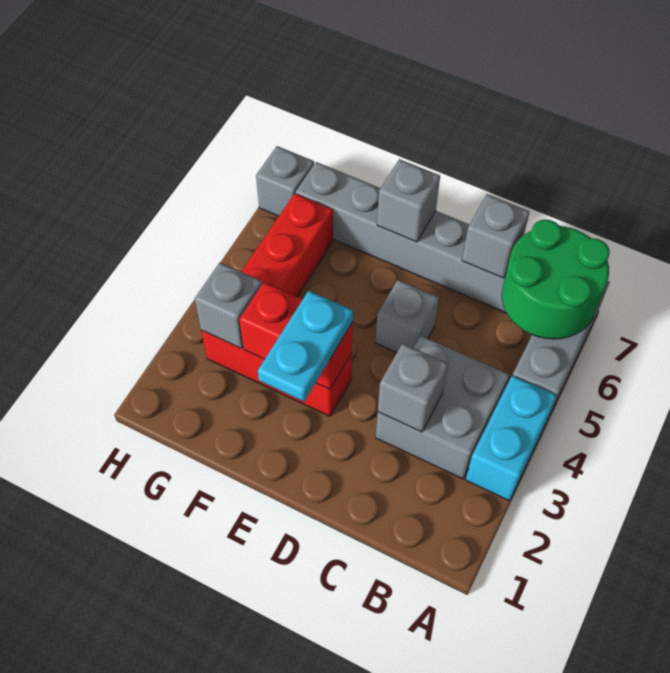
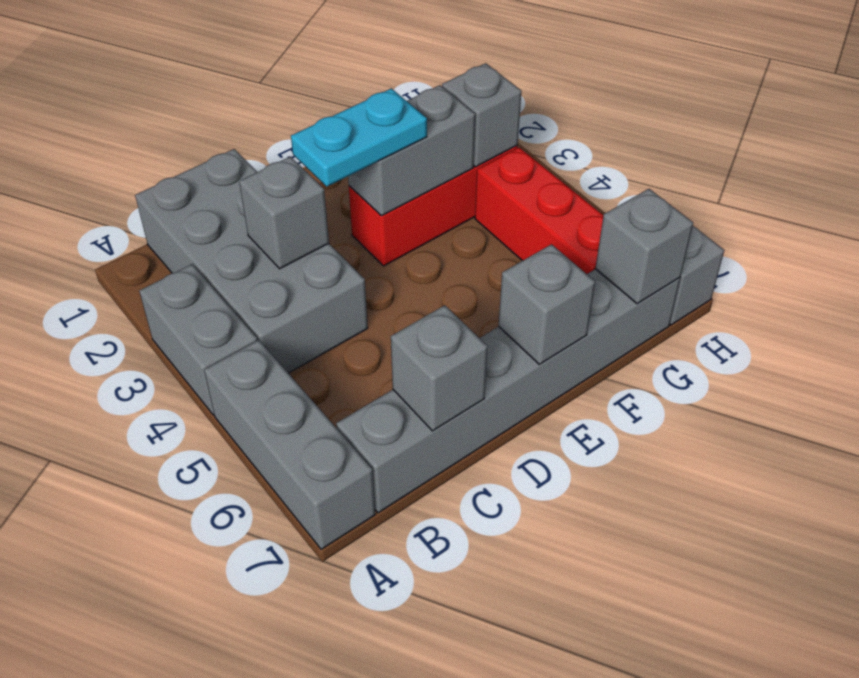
cyan 1x2 brick [466,376,557,501] -> grey 1x2 brick [139,264,257,415]
green 2x2 round brick [502,219,610,339] -> none
grey 2x2 brick [376,336,509,479] -> grey 2x4 brick [135,149,368,373]
grey 1x1 brick [376,280,439,353] -> grey 1x1 brick moved to [595,189,693,304]
cyan 1x2 plate [258,291,353,402] -> cyan 1x2 plate turned to [291,88,427,186]
red 1x2 brick [239,282,353,389] -> grey 1x2 brick [348,85,475,216]

